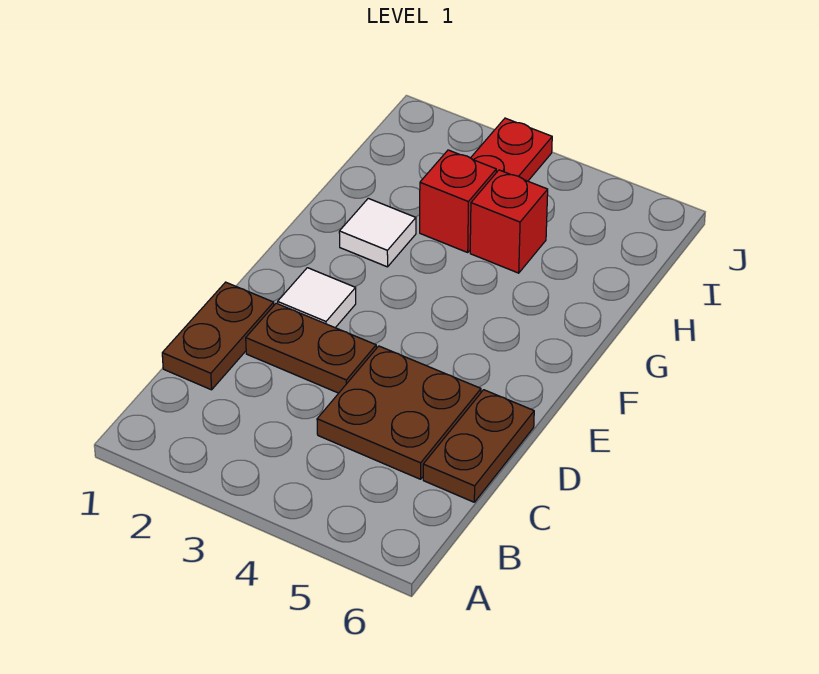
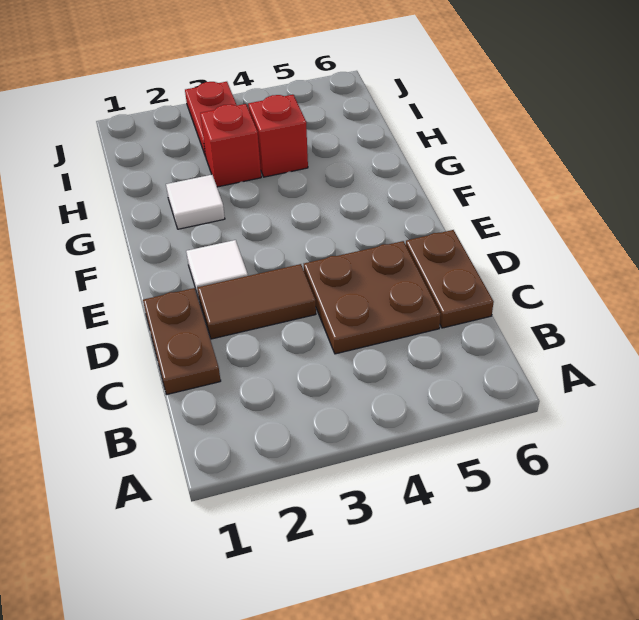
brown 1x2 plate [246,303,376,393] -> brown 1x2 tile [197,264,316,339]

